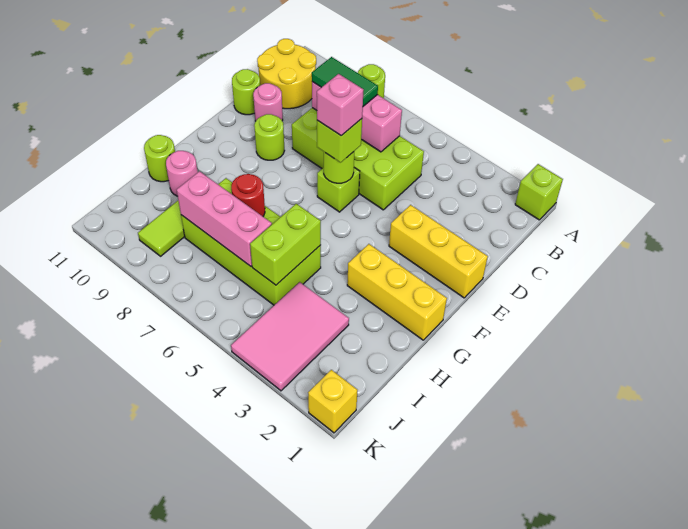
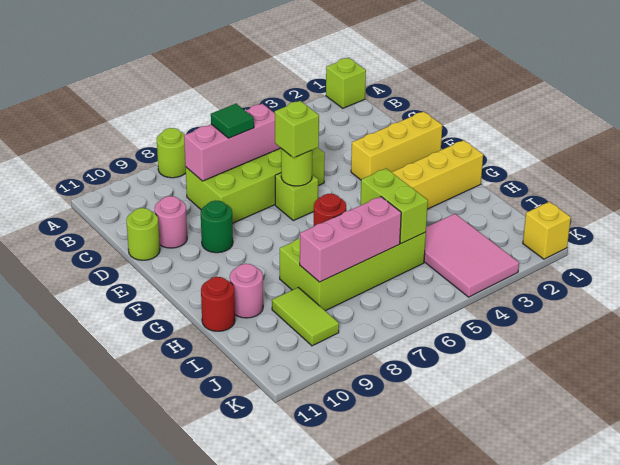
yellow 2x2 round brick [257,39,316,109] -> none
green 1x2 tile [312,57,378,106] -> green 1x1 tile [211,104,254,138]
pink 1x1 brick [317,74,363,136] -> none
lime 1x1 round brick [254,114,285,160] -> green 1x1 round brick [201,201,233,253]
lime 1x1 round brick [144,135,175,182] -> red 1x1 round brick [201,277,235,331]

